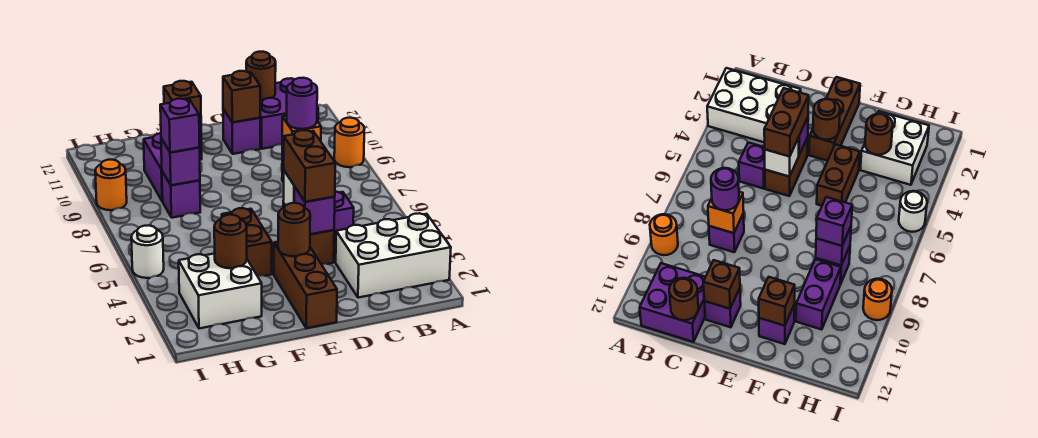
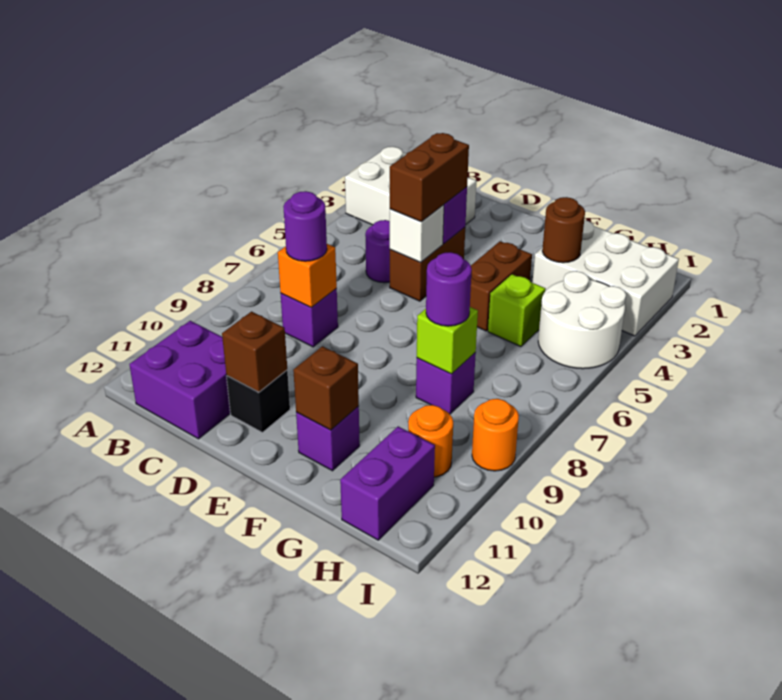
orange 1x1 round brick [334,118,364,167] -> orange 1x1 round brick moved to [408,405,453,477]
purple 1x1 brick [334,191,354,243] -> purple 1x1 round brick [365,220,390,283]
brown 1x1 round brick [246,52,276,100] -> none
purple 1x1 brick [223,109,260,154] -> black 1x1 brick [227,370,290,432]
brown 1x3 brick [273,242,337,328] -> none
brown 1x1 round brick [278,203,310,256] -> none
white 2x2 brick [179,254,262,329] -> white 2x3 brick [532,220,679,336]
none -> lime 1x1 brick [488,274,545,347]
purple 1x1 brick [161,138,200,185] -> lime 1x1 brick [417,307,478,374]
purple 1x1 brick [160,99,199,153] -> purple 1x1 round brick [426,252,472,326]
purple 1x2 brick [144,134,163,201] -> purple 1x2 brick moved to [340,426,435,540]
white 1x1 round brick [131,225,164,278] -> white 2x2 round brick [538,271,626,369]

